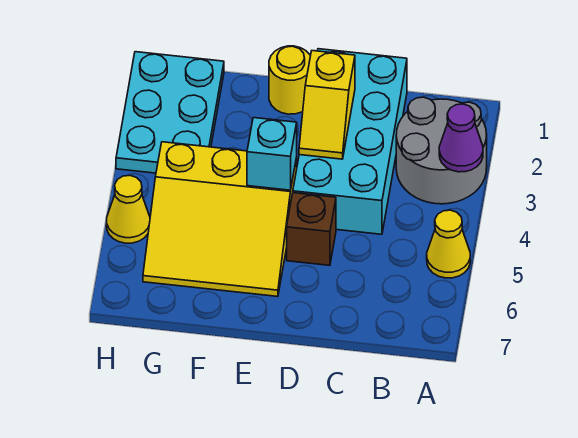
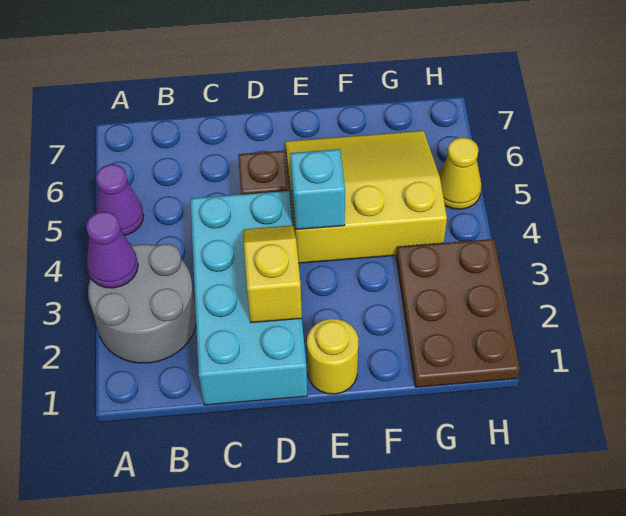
yellow 1x1 cone [427,210,470,278] -> purple 1x1 cone [96,164,144,235]
cyan 2x3 plate [116,52,224,173] -> brown 2x3 plate [396,239,520,387]

